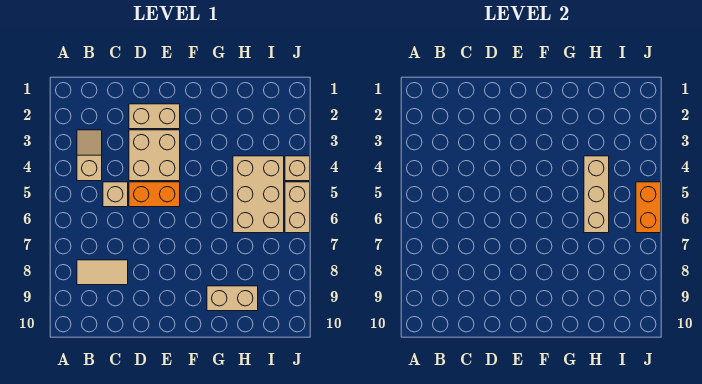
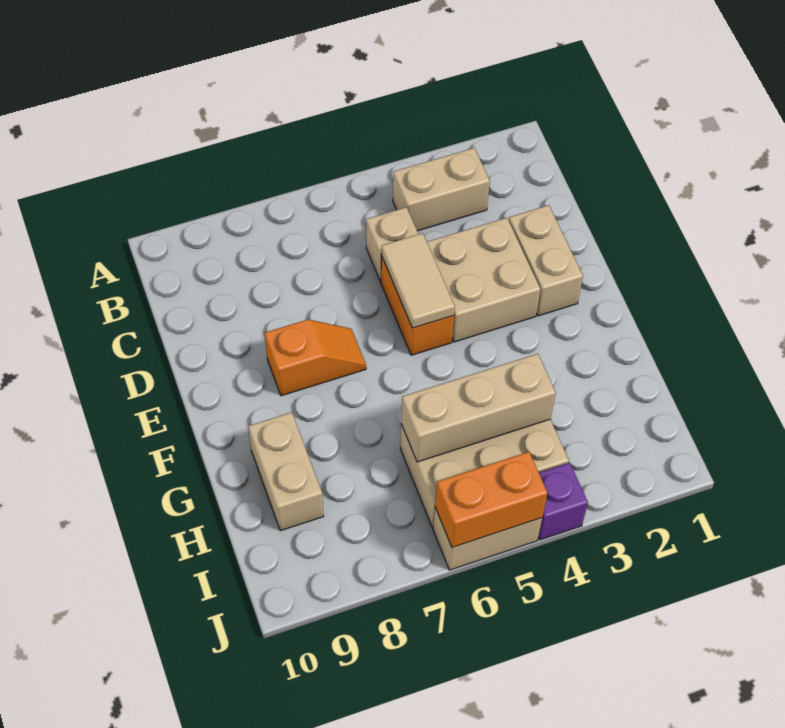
tan 1x2 slope [77,130,102,181] -> tan 1x2 brick [393,148,490,231]
tan 1x2 tile [77,260,128,285] -> tan 1x2 tile moved to [381,233,455,328]
none -> orange 1x2 slope [265,319,366,396]
tan 1x1 brick [285,156,310,181] -> purple 1x1 brick [538,463,588,540]

